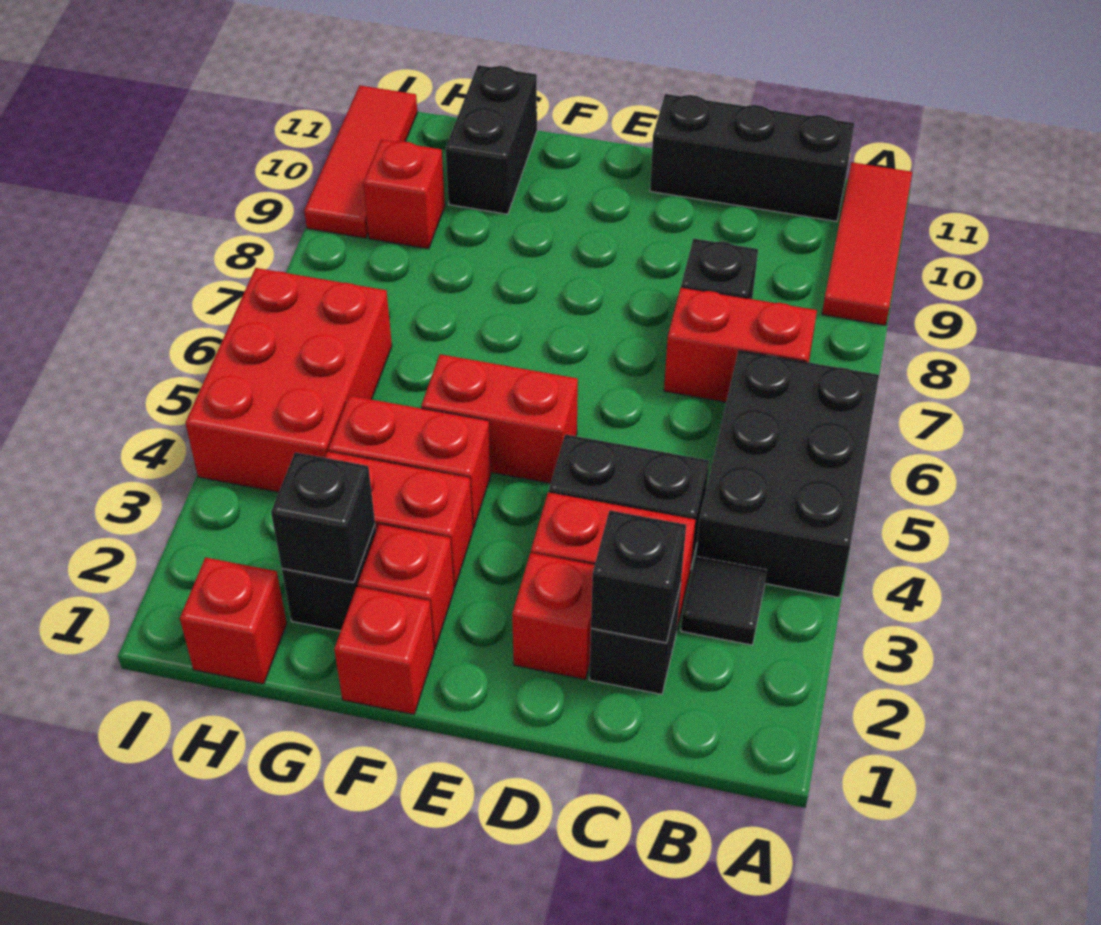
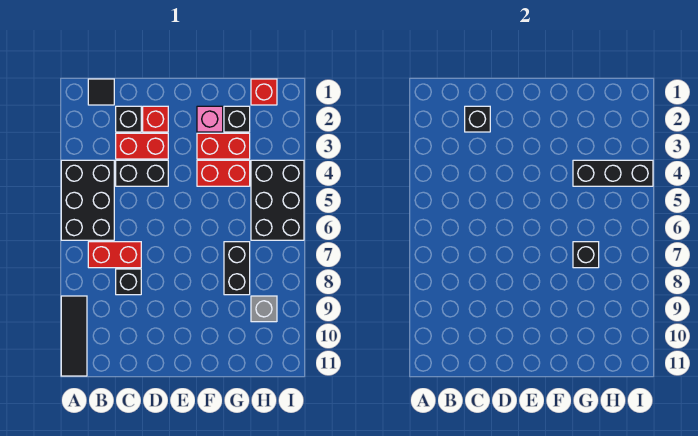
red 1x3 tile [822,162,912,325] -> black 1x3 tile [61,296,87,376]
black 1x1 tile [681,557,767,645] -> black 1x1 tile moved to [88,79,114,105]
black 1x3 brick [650,94,855,221] -> black 1x3 brick moved to [573,160,653,186]
red 1x2 brick [421,354,578,483] -> none
red 1x1 brick [334,587,434,714] -> none
red 1x1 brick [358,525,454,650] -> pink 1x1 brick [197,106,223,132]
black 1x1 brick [271,452,375,582] -> black 1x1 brick moved to [573,242,599,268]
black 1x2 brick [446,65,537,214] -> black 1x2 brick moved to [224,242,250,295]
red 2x3 brick [186,268,392,492] -> black 2x3 brick [251,160,304,240]
red 1x1 brick [363,140,445,249] -> grey 1x1 brick [251,296,277,322]
red 1x3 tile [304,86,417,238] -> none

